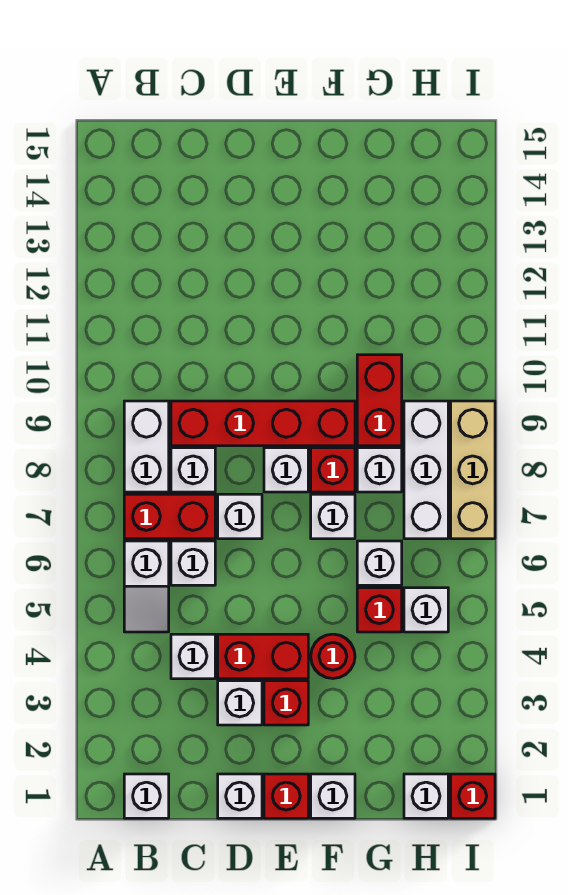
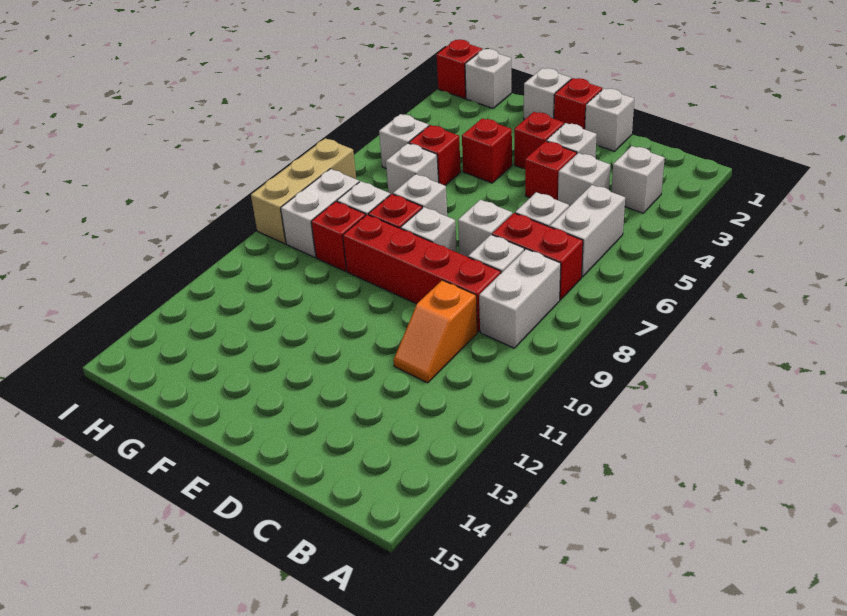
white 1x1 brick [124,774,169,818] -> white 1x1 brick moved to [611,146,665,213]
white 1x2 slope [124,541,169,632] -> white 1x2 brick [550,185,625,277]
none -> orange 1x2 slope [394,280,477,383]
red 1x2 brick [218,634,308,679] -> red 1x1 brick [525,141,577,200]
red 1x1 round brick [311,634,355,678] -> red 1x1 brick [462,118,512,183]
red 1x2 brick [357,355,402,446] -> red 1x1 brick [311,201,366,271]
white 1x3 brick [404,401,448,539] -> white 1x2 brick [281,169,359,257]

